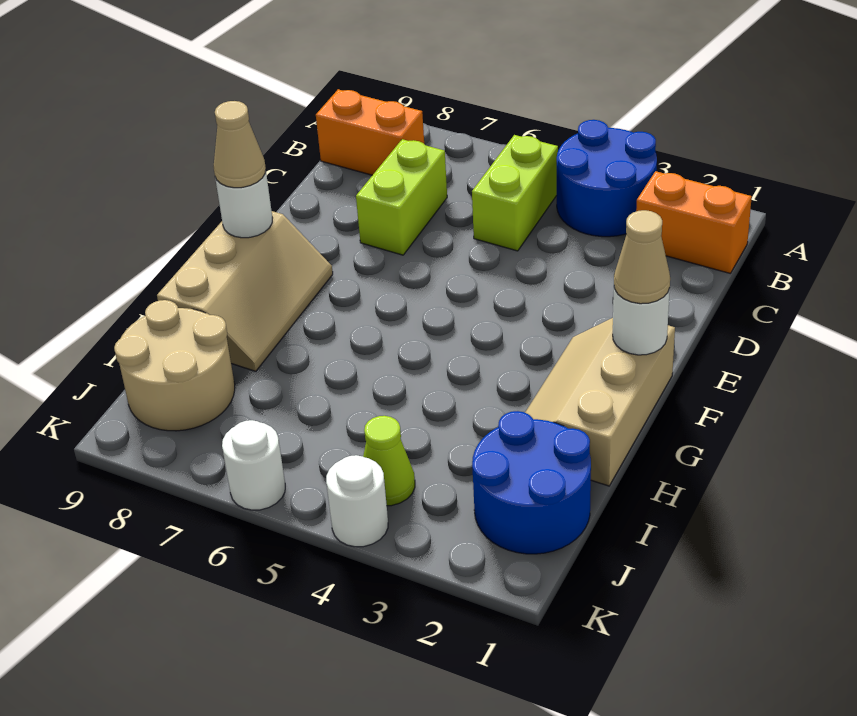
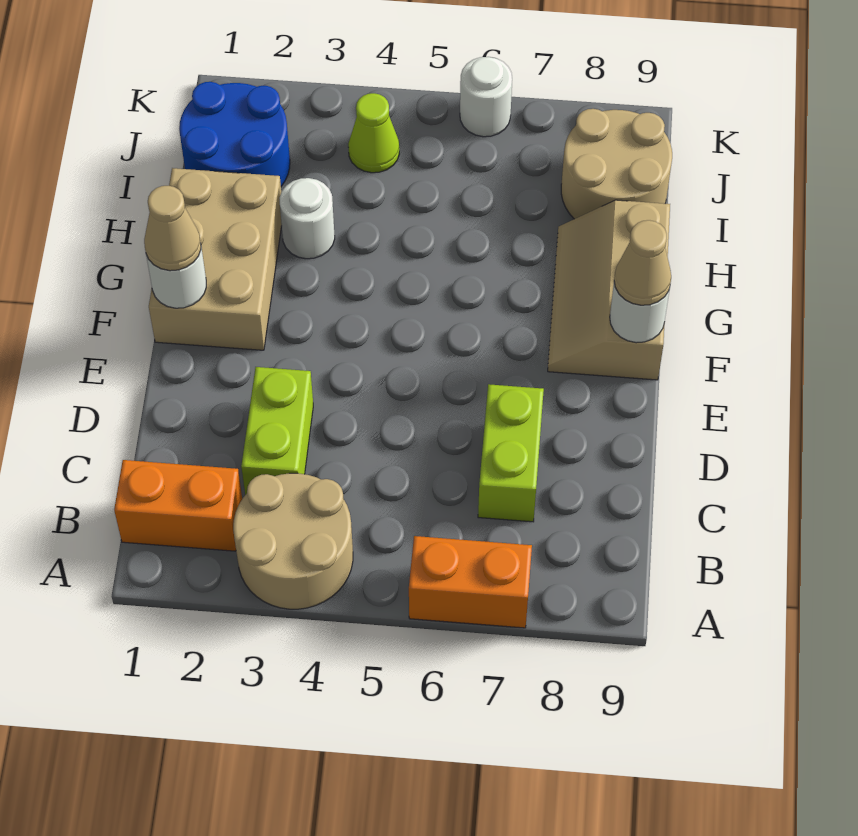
blue 2x2 round brick [557,120,657,237] -> tan 2x2 round brick [233,473,353,609]
lime 1x2 brick [472,135,558,251] -> lime 1x2 brick moved to [241,367,313,495]
orange 1x2 brick [316,89,424,175] -> orange 1x2 brick moved to [409,536,532,628]
tan 2x3 slope [525,318,675,486] -> tan 2x3 brick [149,168,282,350]
white 1x1 round brick [326,455,388,547] -> white 1x1 round brick moved to [279,178,335,259]

